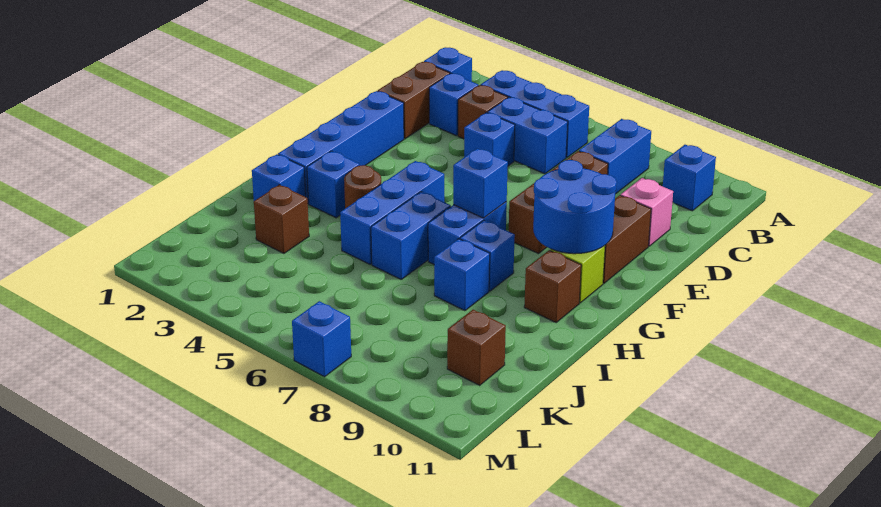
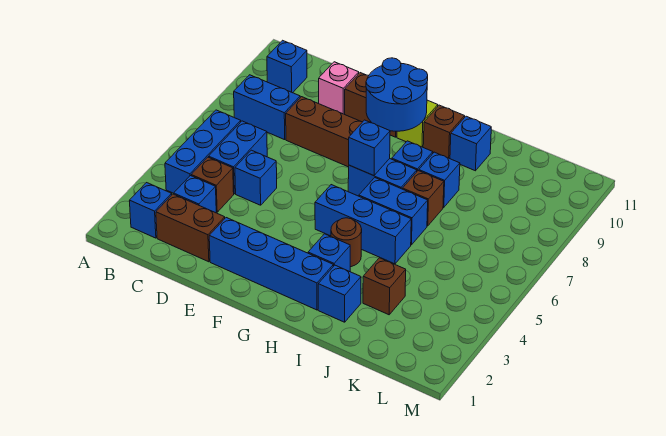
brown 1x1 brick [447,310,506,385] -> brown 1x1 brick moved to [403,171,444,226]
blue 1x1 brick [292,301,351,377] -> blue 1x1 brick moved to [450,116,491,171]

